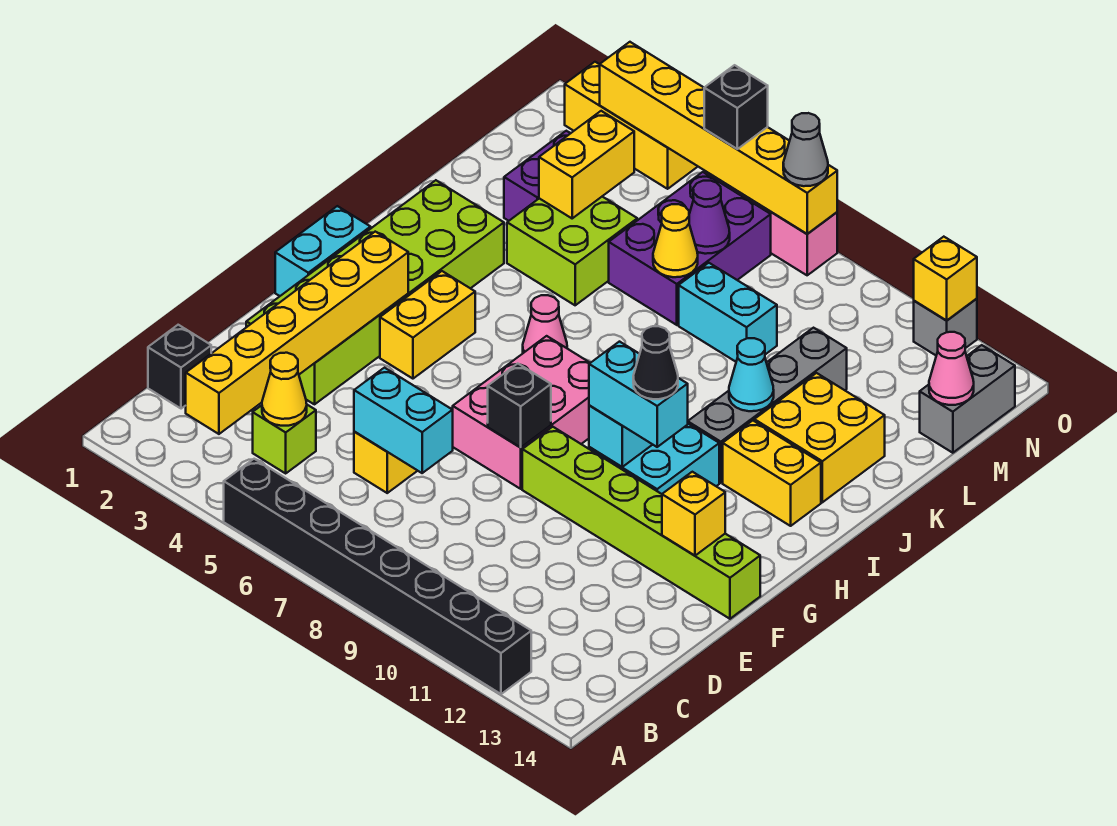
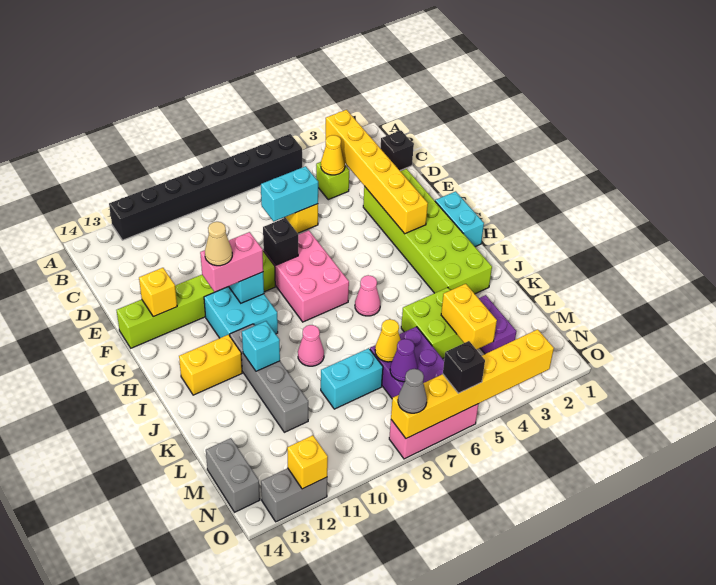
yellow 1x2 brick [380,271,475,379] -> none
cyan 1x2 brick [589,342,688,447] -> pink 1x2 brick [200,232,263,292]
black 1x1 cone [633,326,678,399] -> tan 1x1 cone [205,222,232,266]
cyan 1x1 cone [729,338,774,411] -> cyan 1x1 brick [242,321,280,371]
yellow 2x2 brick [754,373,885,502] -> none
pink 1x1 cone [929,332,974,405] -> pink 1x1 cone moved to [298,325,324,366]
yellow 1x3 brick [565,62,698,189] -> none
grey 1x1 brick [914,299,977,355] -> grey 1x2 brick [261,468,327,522]

